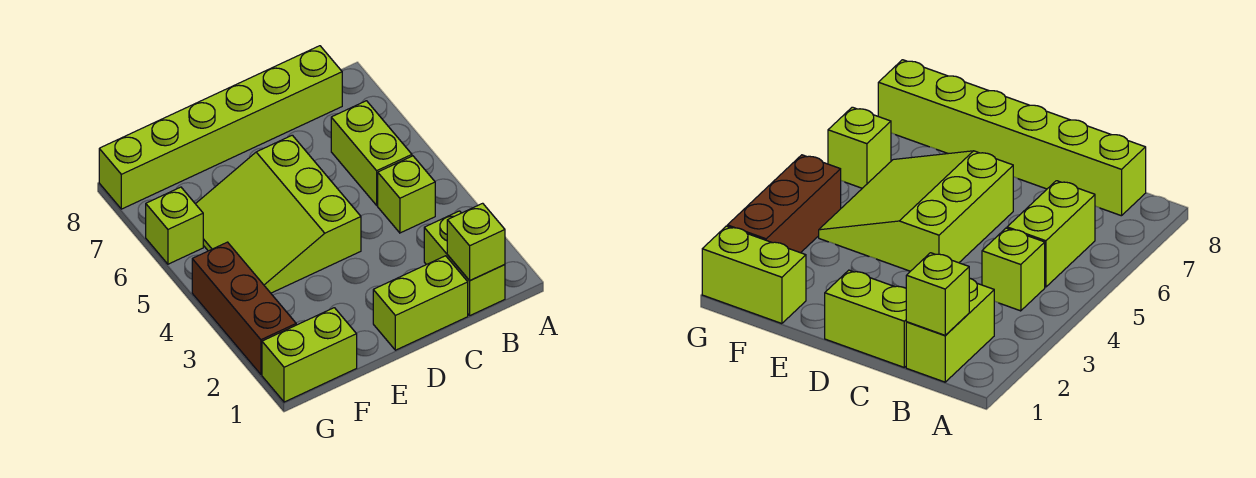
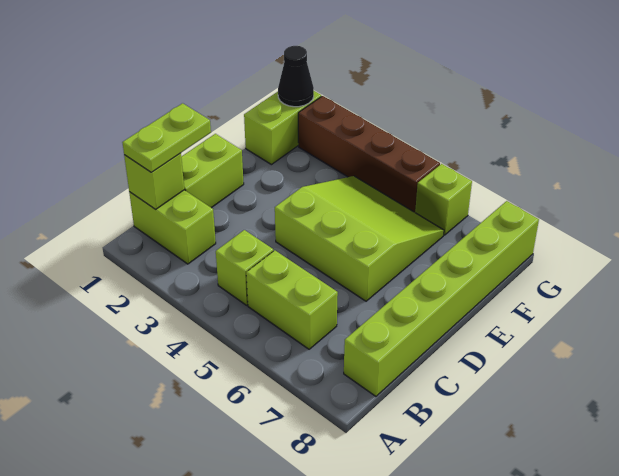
none -> lime 1x2 plate [122,103,211,172]
none -> black 1x1 cone [278,46,314,107]
brown 1x3 brick [192,242,296,374] -> brown 1x4 brick [298,96,440,212]

